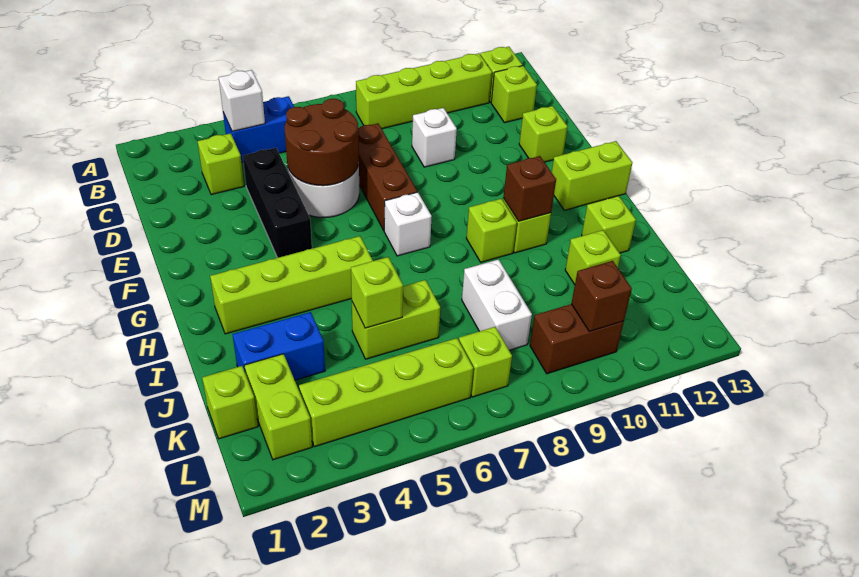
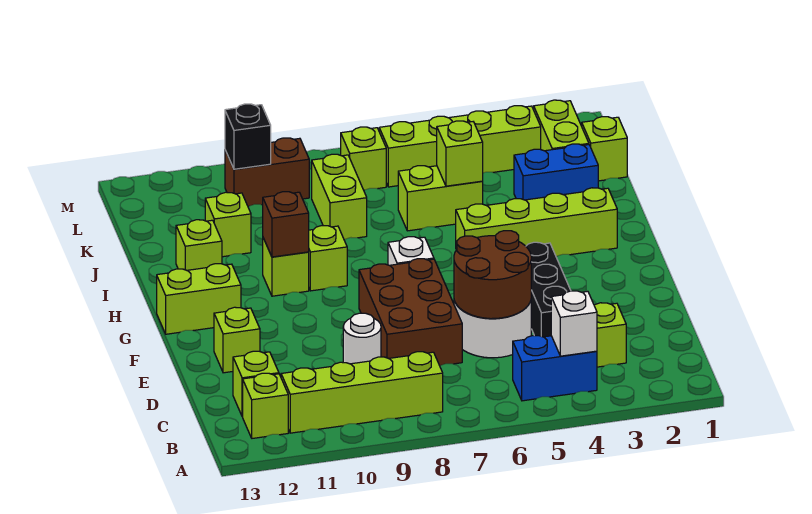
brown 1x3 brick [358,123,417,230] -> brown 2x3 brick [359,259,462,366]
white 1x1 brick [412,108,457,167] -> white 1x1 round brick [343,313,381,364]
white 1x2 brick [462,259,532,350] -> lime 1x2 brick [312,154,367,240]
brown 1x1 brick [571,261,632,332] -> black 1x1 brick [225,104,271,169]

